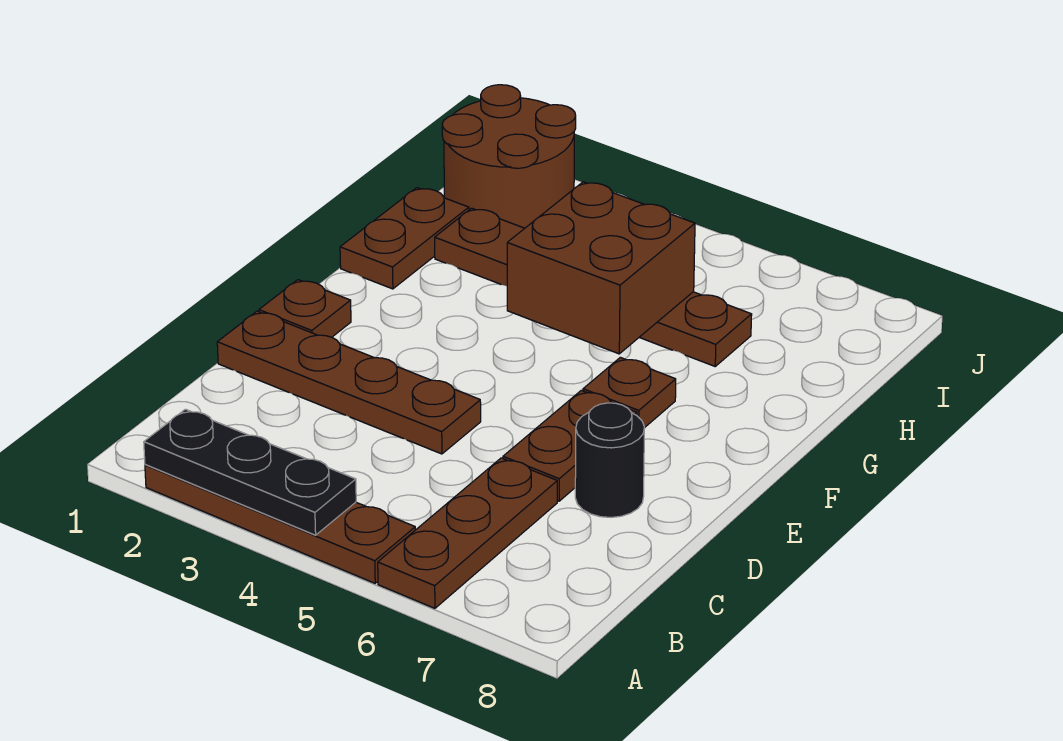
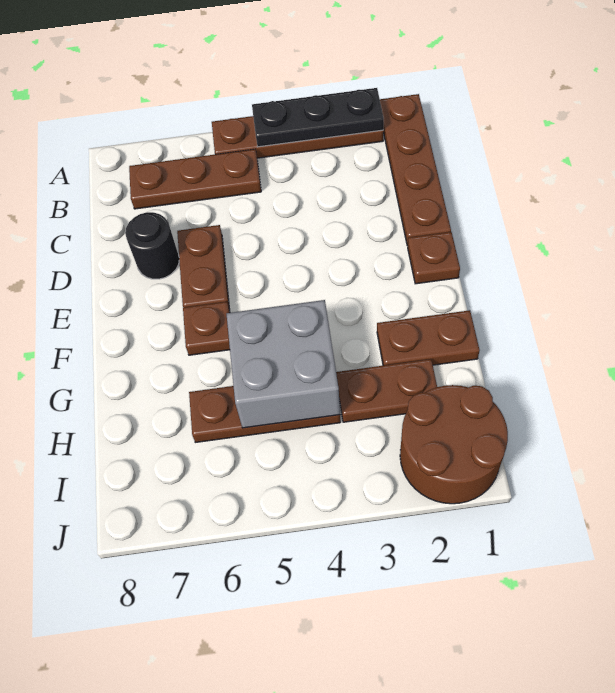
brown 1x3 plate [378,458,557,608] -> brown 1x3 plate turned to [129,149,261,209]
brown 1x4 plate [217,311,481,454] -> brown 1x4 plate turned to [380,94,451,245]
brown 1x2 plate [340,188,469,289] -> brown 1x2 plate turned to [377,310,480,366]
brown 2x2 brick [507,182,695,354] -> grey 2x2 brick [227,300,340,428]

